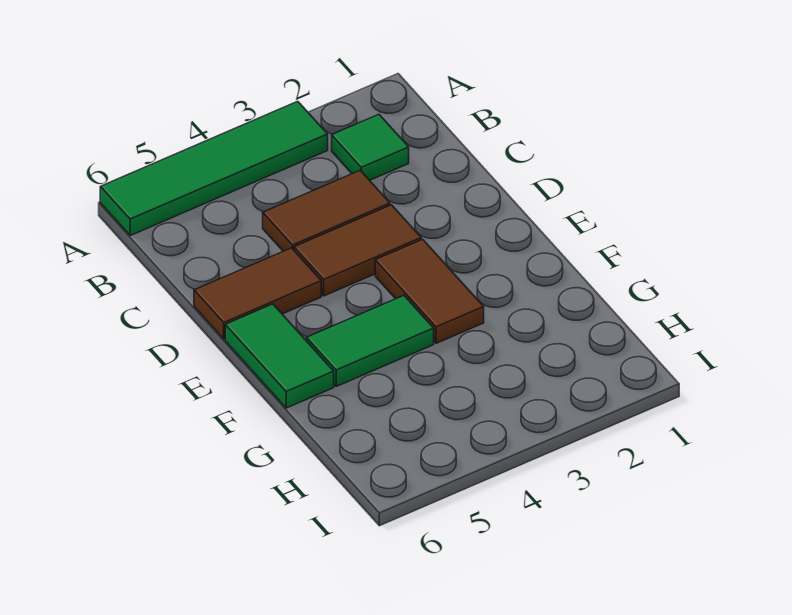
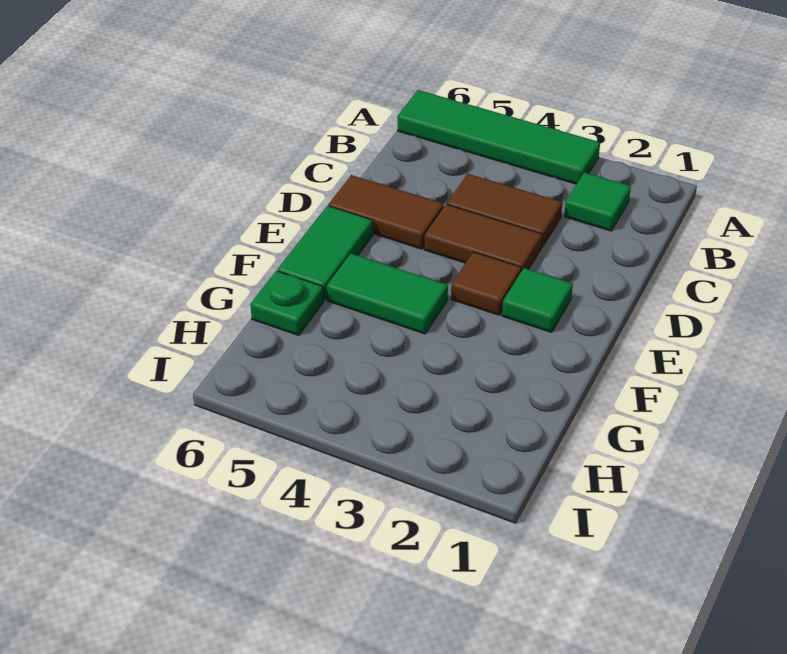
none -> green 1x1 tile [502,268,573,332]
brown 1x2 tile [375,239,484,343] -> brown 1x1 tile [451,252,521,315]
none -> green 1x1 plate [250,271,324,335]

